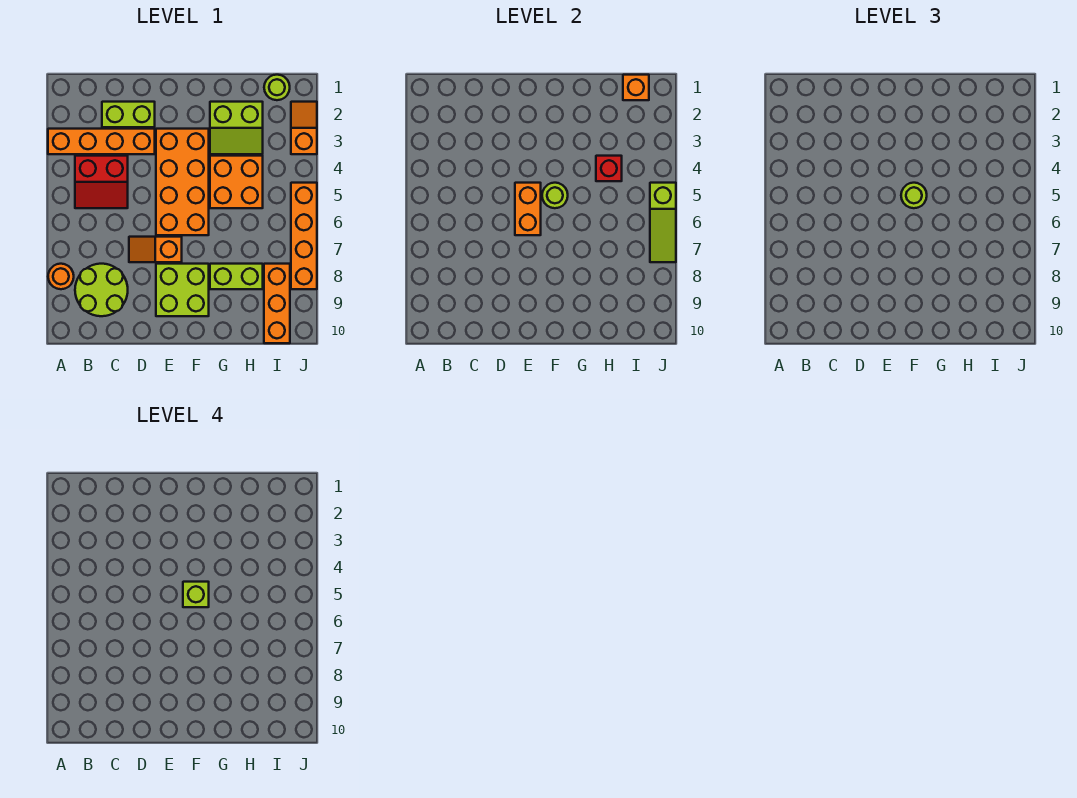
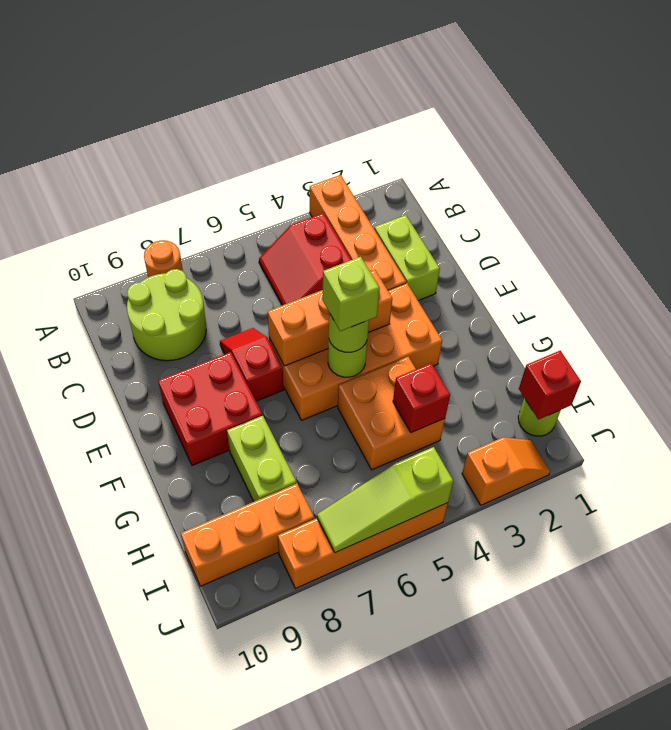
orange 1x2 slope [129,237,182,262] -> red 1x2 slope [220,328,284,401]
orange 1x2 brick [515,183,541,235] -> orange 1x3 brick [268,270,392,366]
lime 2x2 brick [156,264,209,316] -> red 2x2 brick [158,352,262,465]
lime 2x2 slope [210,102,263,154] -> none
orange 1x1 brick [623,75,649,100] -> red 1x1 brick [519,351,581,419]

